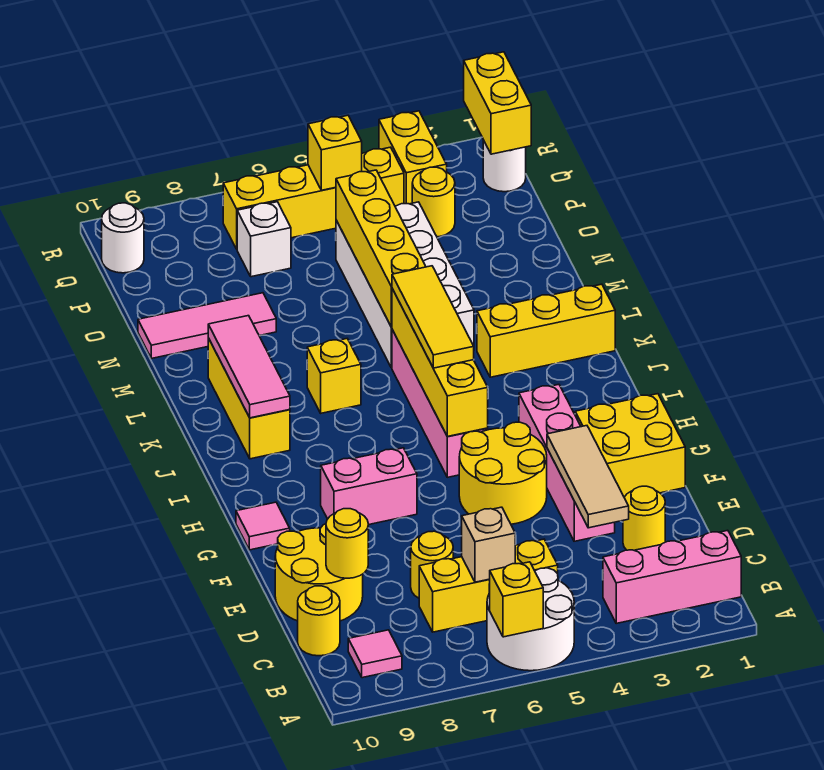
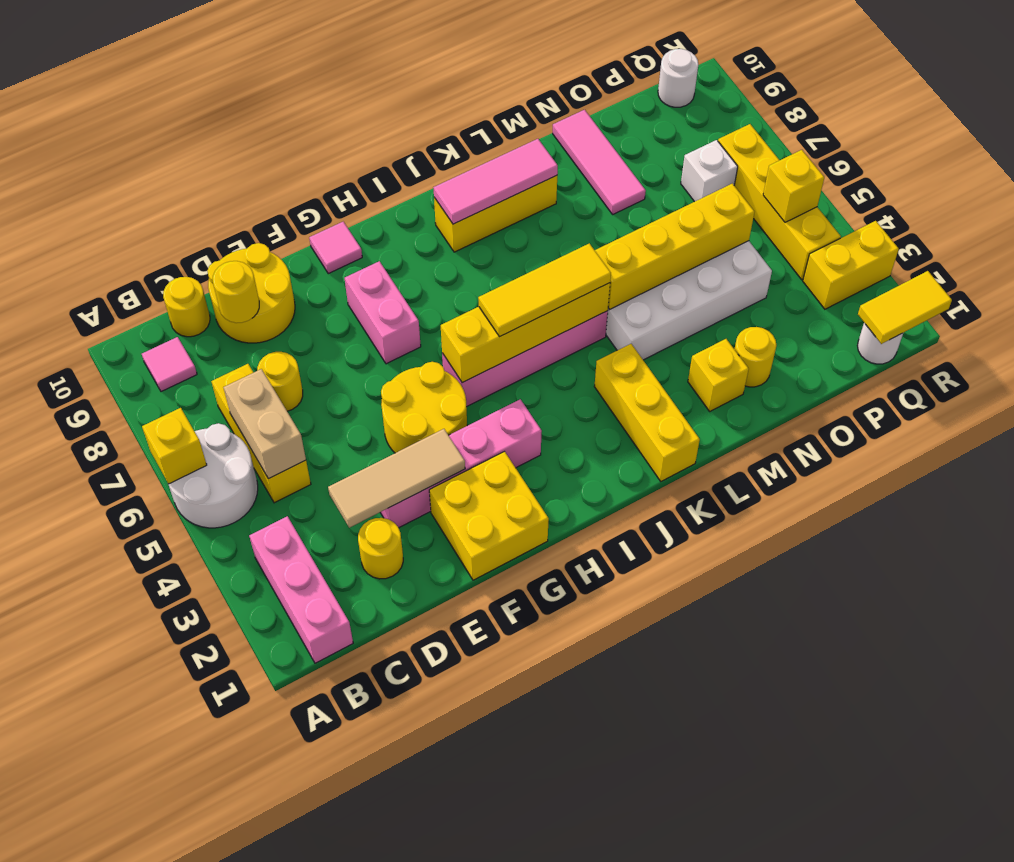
tan 1x1 brick [462,507,515,582] -> tan 1x2 brick [223,369,306,479]
yellow 1x1 brick [307,339,361,413] -> yellow 1x1 brick moved to [688,339,749,411]
yellow 1x1 round brick [412,167,455,237] -> yellow 1x1 round brick moved to [734,327,777,387]
yellow 1x2 brick [464,52,531,154] -> yellow 1x2 tile [858,271,952,344]

